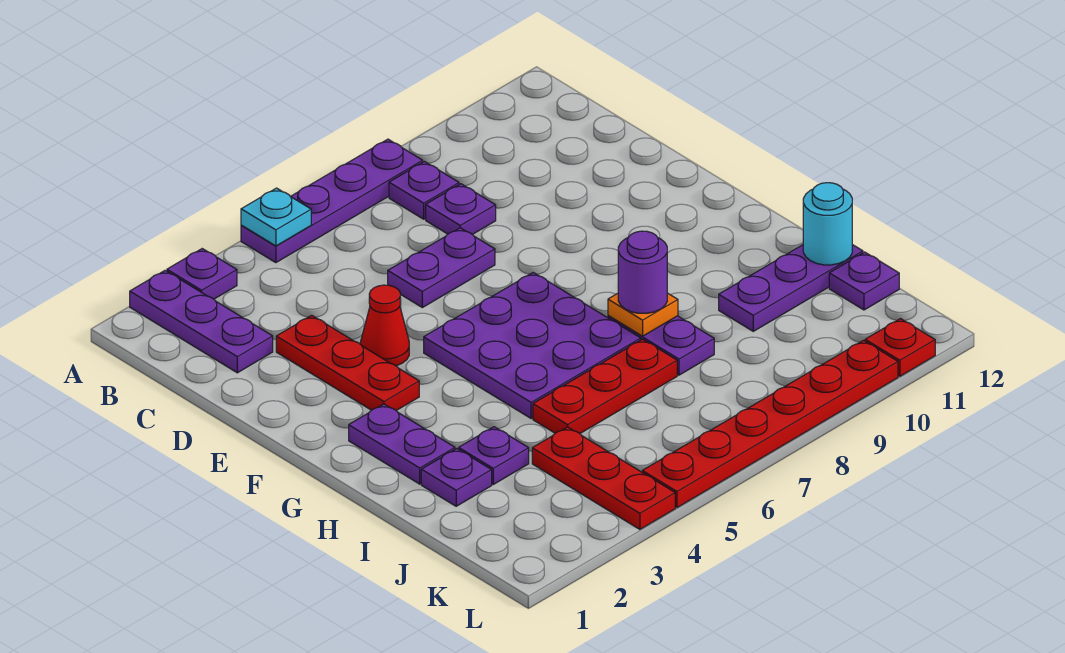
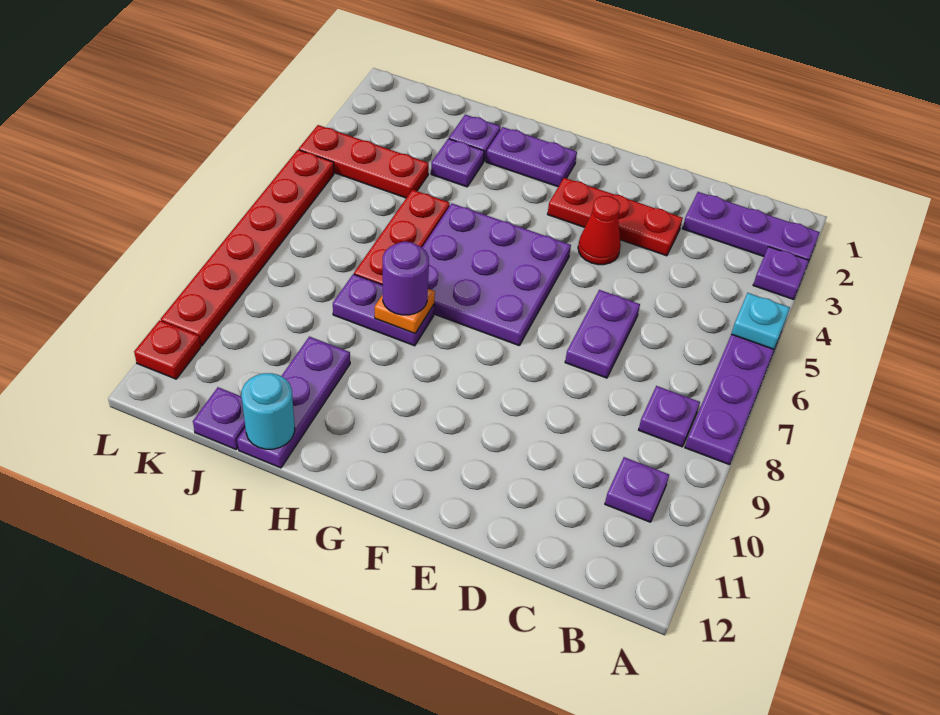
purple 1x1 plate [426,184,496,234] -> purple 1x1 plate moved to [605,457,669,522]

